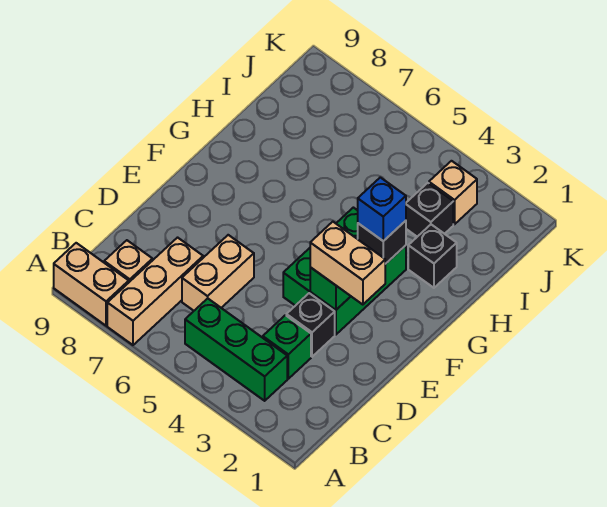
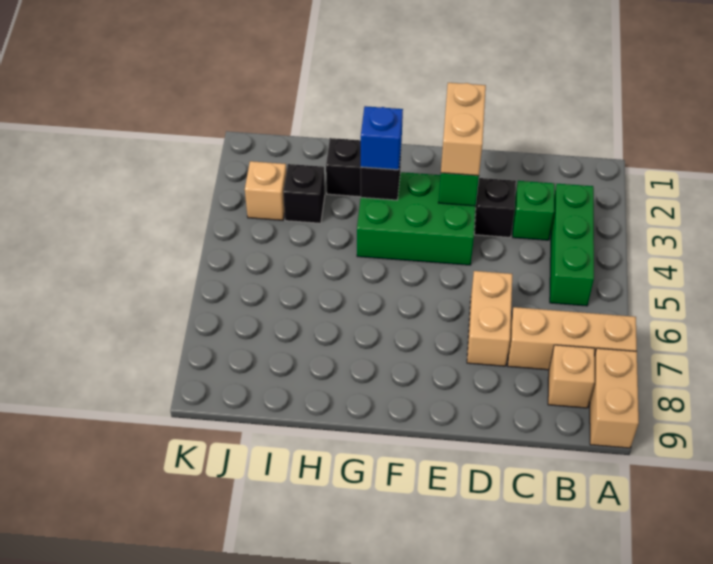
tan 1x2 brick [182,235,254,311] -> tan 1x2 brick turned to [467,271,512,366]

